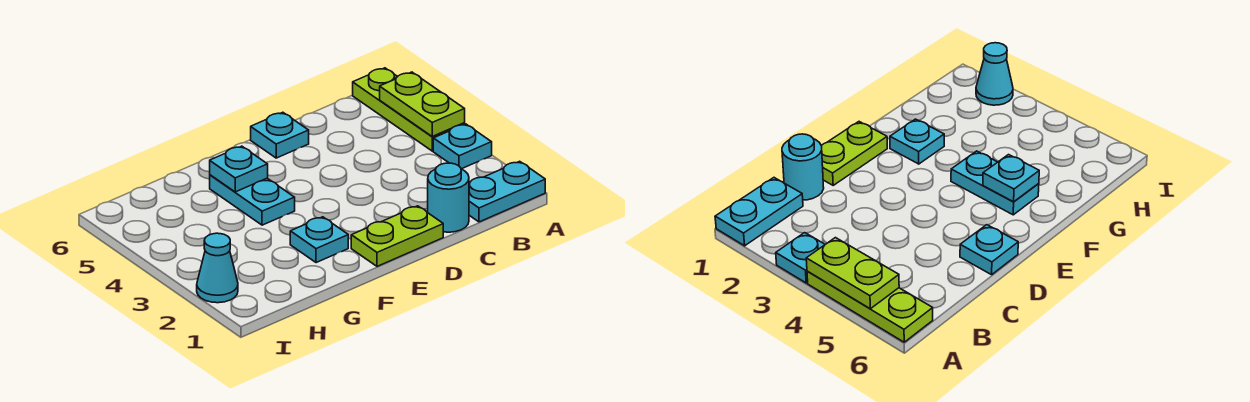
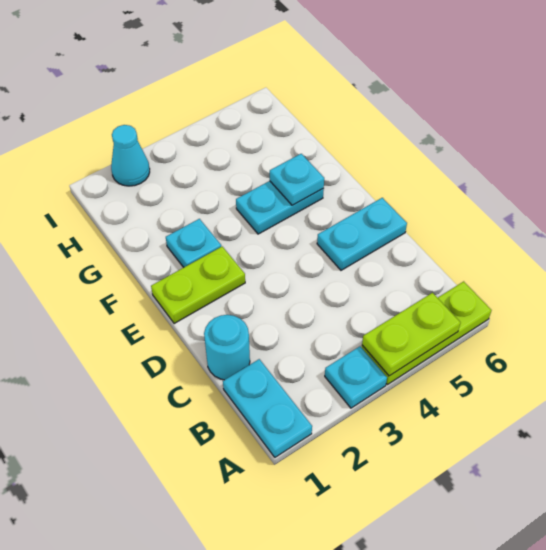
lime 1x2 plate [351,206,443,266] -> lime 1x2 plate turned to [151,247,245,324]
cyan 1x1 plate [251,112,309,158] -> cyan 1x2 plate [317,198,407,270]

